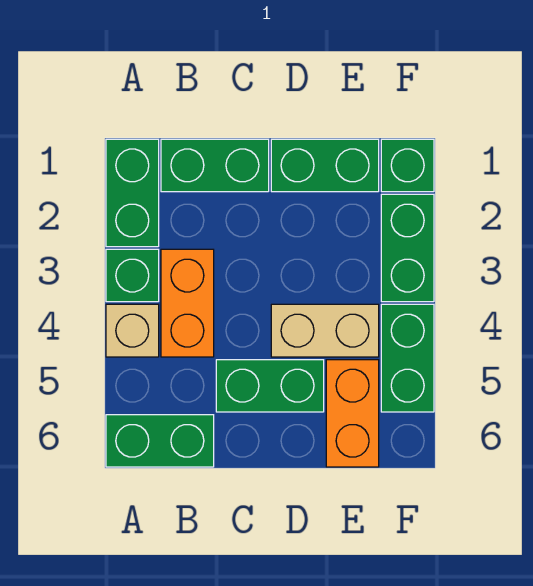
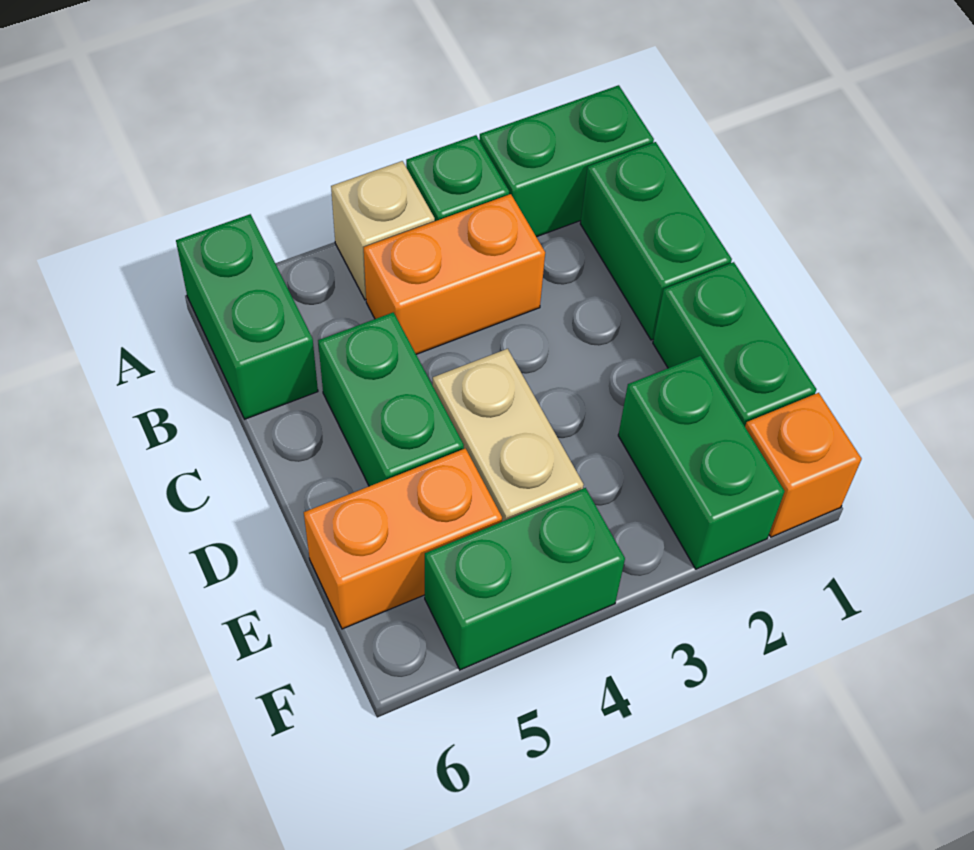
green 1x1 brick [381,139,434,192] -> orange 1x1 brick [745,393,862,537]
green 1x2 brick [381,194,434,302] -> green 1x2 brick turned to [618,356,785,569]

